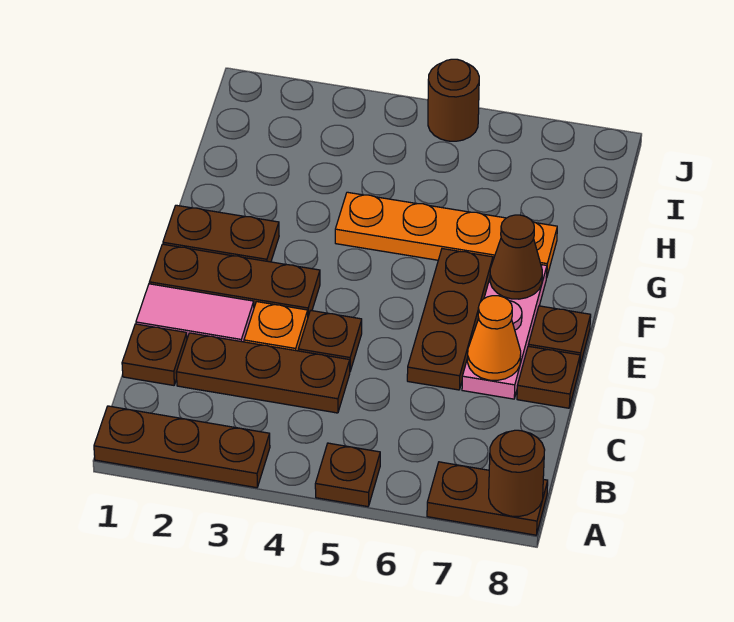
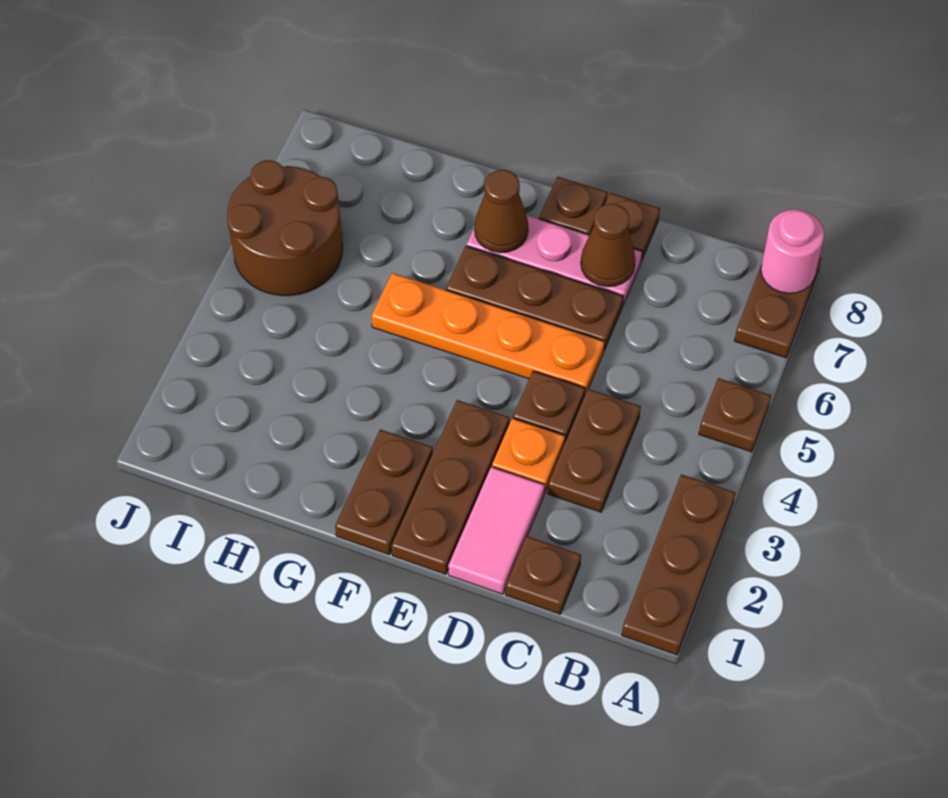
brown 1x1 round brick [489,430,545,516] -> pink 1x1 round brick [761,209,824,294]
brown 1x3 plate [176,333,350,413] -> brown 1x2 plate [548,389,641,512]
orange 1x1 cone [467,296,521,380] -> brown 1x1 cone [581,204,635,287]
orange 1x4 plate [335,192,557,278] -> orange 1x4 plate turned to [371,273,604,394]
brown 1x1 round brick [428,59,479,141] -> brown 2x2 round brick [227,160,343,296]

